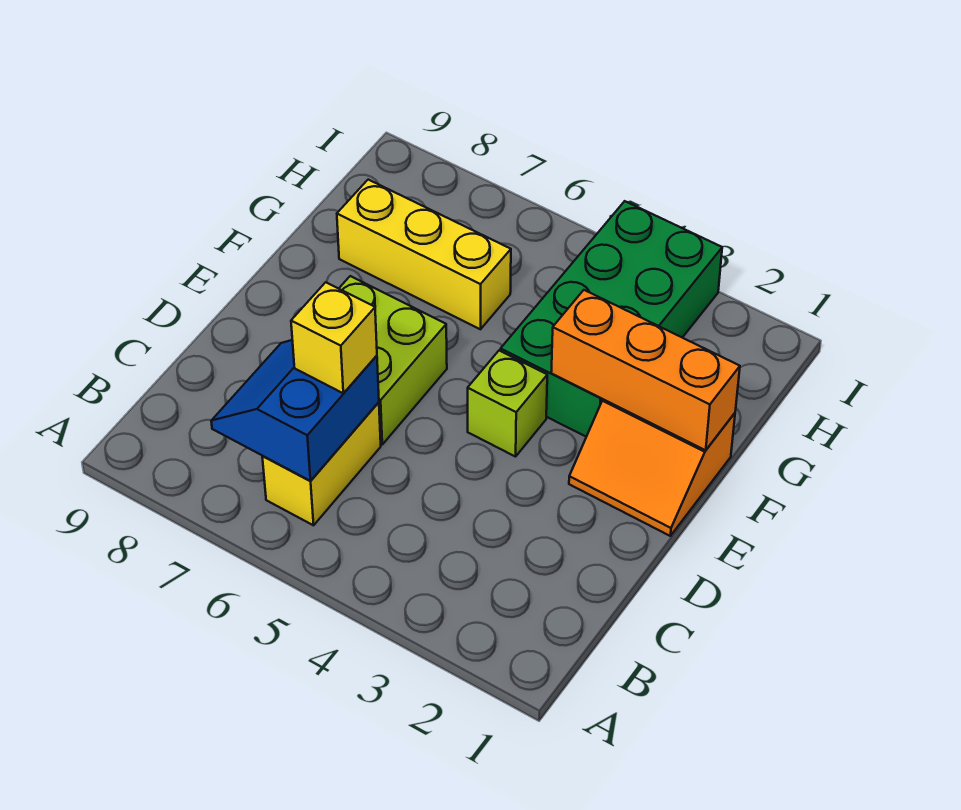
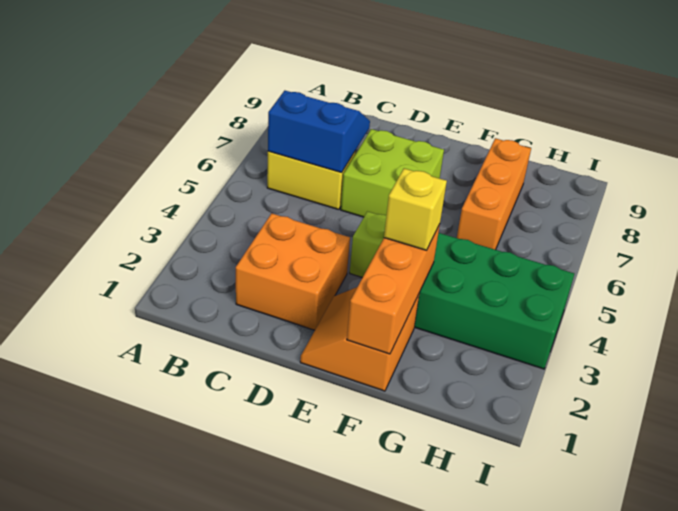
none -> orange 2x2 brick [236,213,350,330]
yellow 1x1 brick [291,282,377,393] -> yellow 1x1 brick moved to [384,168,447,250]
yellow 1x3 brick [337,180,511,329] -> orange 1x3 brick [457,138,531,250]

